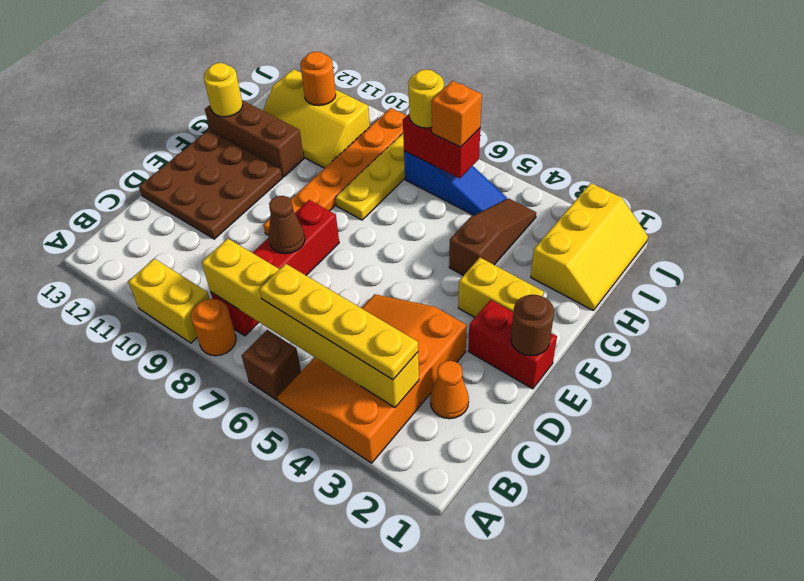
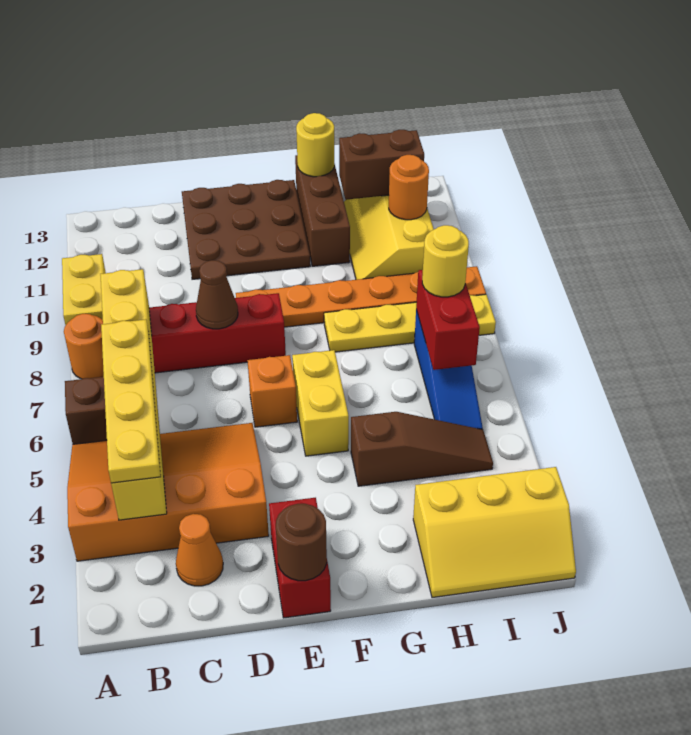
yellow 1x2 brick [458,258,544,317] -> yellow 1x2 brick moved to [292,350,349,456]
none -> brown 1x2 brick [339,130,424,200]
orange 1x1 brick [432,81,482,147] -> orange 1x1 brick moved to [247,355,297,427]

